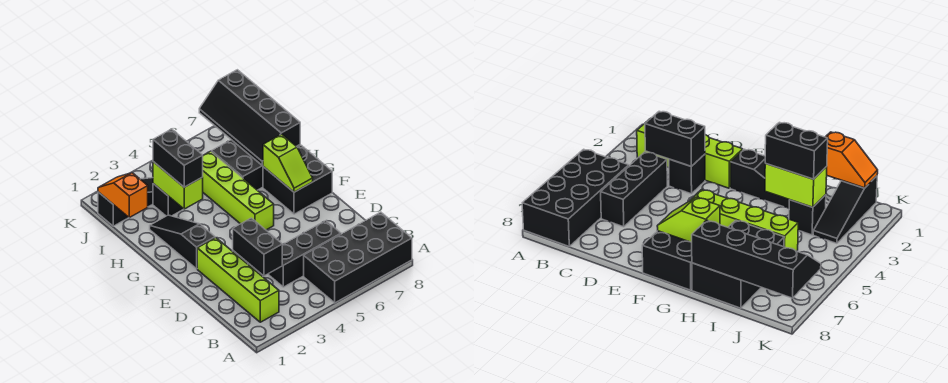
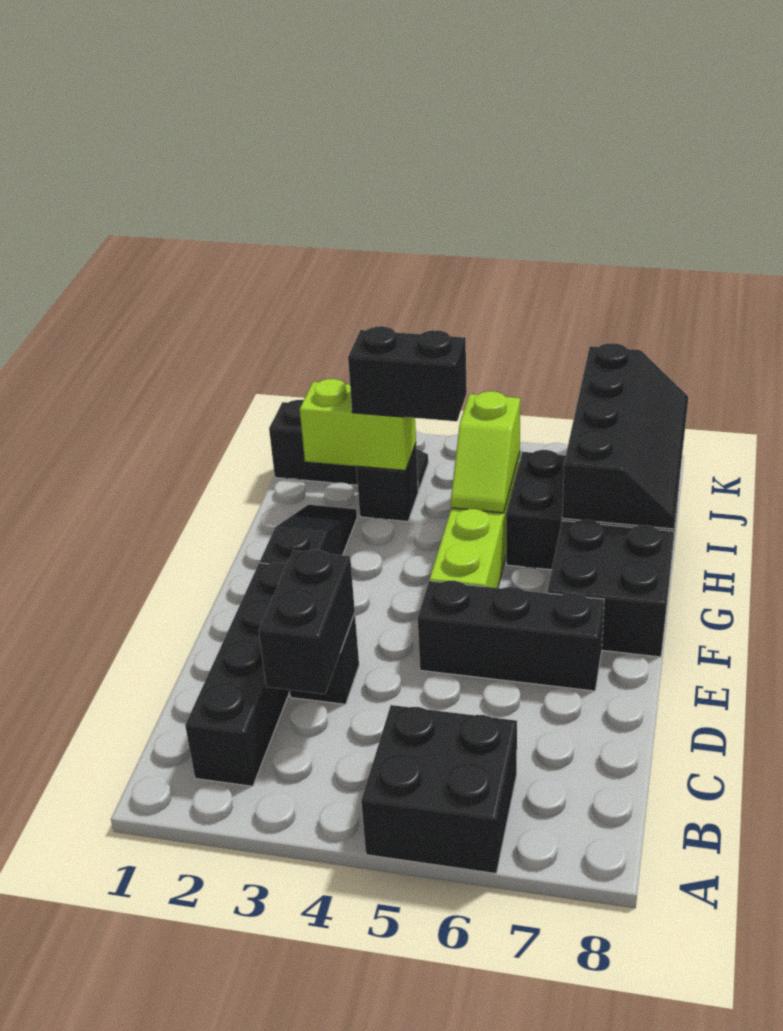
black 2x4 brick [304,212,412,303] -> black 2x2 brick [361,705,517,874]
lime 1x4 brick [197,238,279,322] -> black 1x4 brick [185,563,290,786]
black 1x3 brick [268,221,341,287] -> black 1x3 brick moved to [418,581,604,691]
lime 1x2 slope [263,134,313,192] -> lime 1x2 slope moved to [451,391,520,513]
lime 1x2 brick [153,162,203,209] -> lime 1x2 brick turned to [300,379,416,471]
black 1x2 brick [153,129,203,187] -> black 1x2 brick turned to [348,326,467,421]
black 2x4 slope [199,70,300,165] -> black 2x4 slope turned to [562,343,688,529]
orange 1x2 slope [98,173,148,217] -> none

